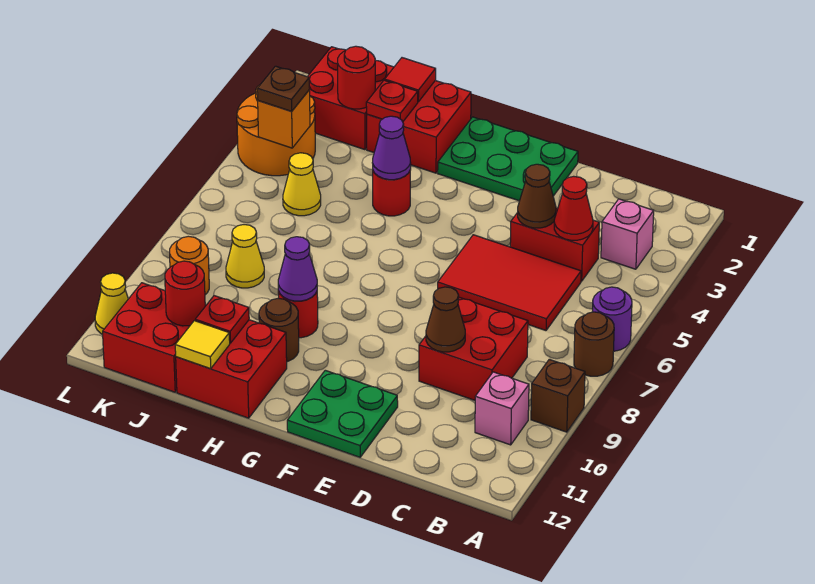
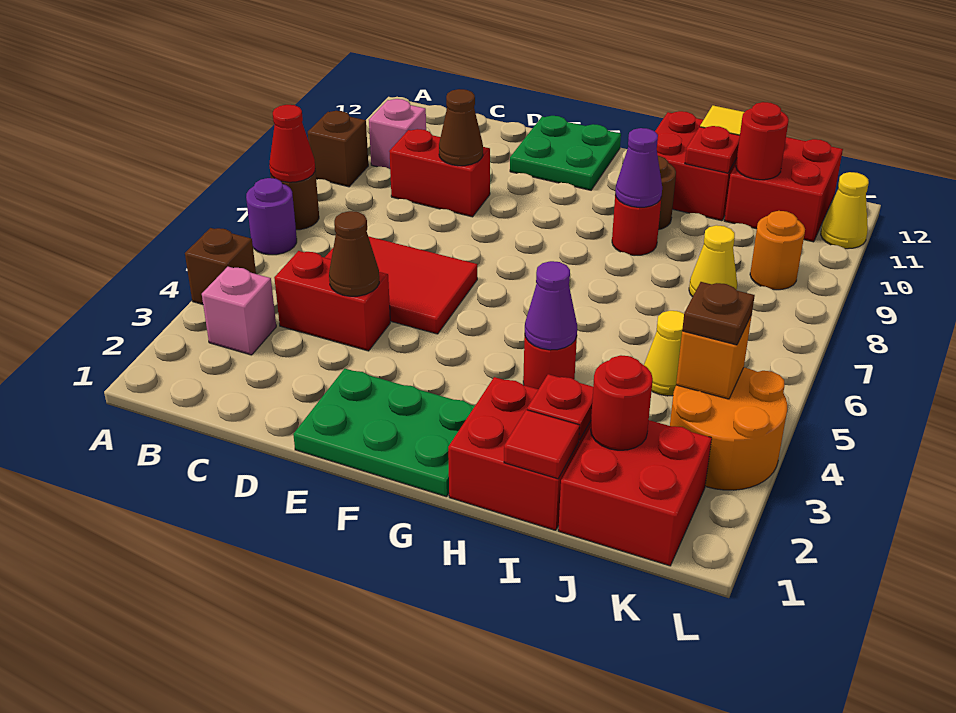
none -> brown 1x1 brick [185,228,256,304]
red 1x1 cone [554,176,593,240] -> red 1x1 cone moved to [269,105,315,182]
red 2x2 brick [419,297,528,400] -> red 1x2 brick [389,129,490,217]

